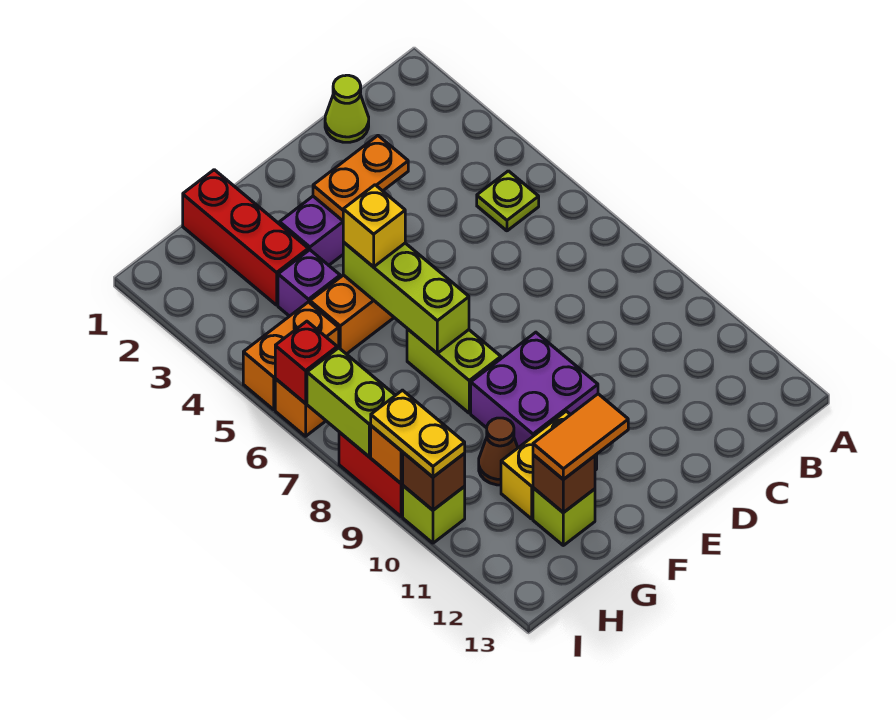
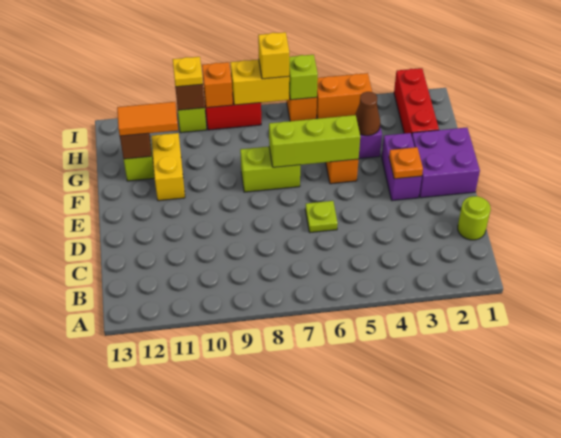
lime 1x1 plate [477,171,539,231] -> lime 1x1 plate moved to [305,201,338,233]
lime 1x1 cone [325,75,369,142] -> lime 1x1 round brick [458,196,491,240]
orange 1x2 plate [313,136,408,221] -> orange 1x1 plate [389,147,423,179]
purple 2x2 brick [471,332,598,448] -> purple 2x2 brick moved to [412,128,480,198]
yellow 1x1 brick [343,185,405,267] -> yellow 1x1 brick moved to [258,32,289,79]
orange 1x2 tile [533,394,628,480] -> orange 1x2 tile turned to [117,102,178,136]
red 1x3 brick [183,170,308,305] -> red 1x3 brick turned to [394,68,439,135]
brown 1x1 cone [479,418,518,485] -> brown 1x1 cone moved to [355,92,380,136]
orange 1x2 brick [243,302,339,410] -> orange 1x2 brick turned to [316,73,372,119]
red 1x1 brick [275,321,337,404] -> lime 1x1 brick [289,55,318,100]
lime 1x2 brick [307,348,395,457] -> yellow 1x2 brick [230,60,289,105]
yellow 1x2 plate [371,390,465,477] -> yellow 1x1 plate [173,57,203,87]

